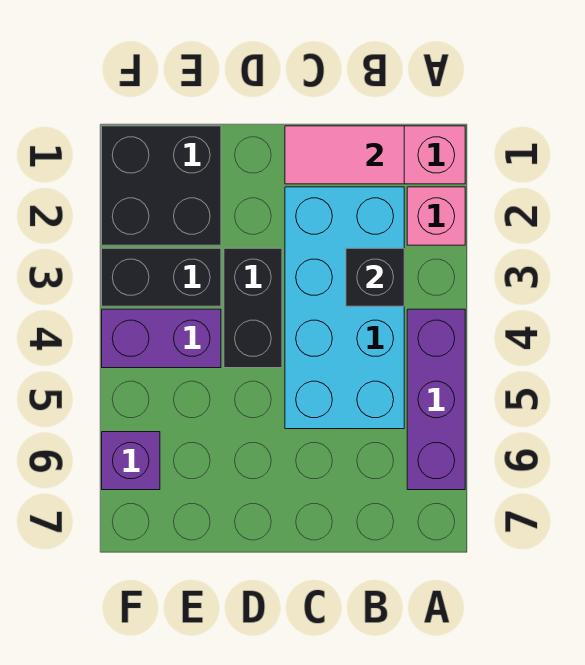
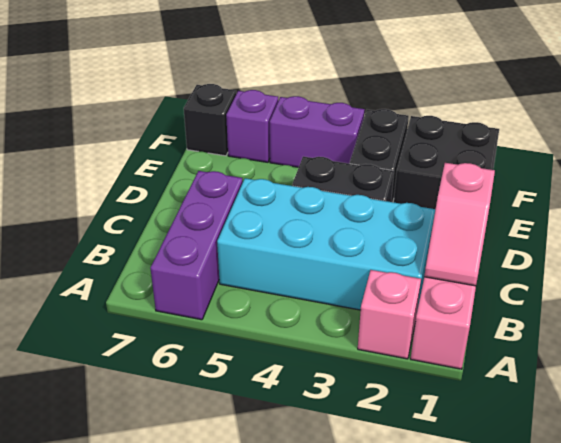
purple 1x3 brick [407,309,465,490] -> purple 1x3 brick turned to [150,171,243,320]
pink 1x2 tile [285,126,404,184] -> pink 1x2 slope [424,163,495,286]
black 1x1 brick [346,248,404,306] -> black 1x1 brick moved to [184,84,236,156]
purple 1x2 brick [102,309,221,368] -> purple 1x2 brick turned to [270,96,365,167]

